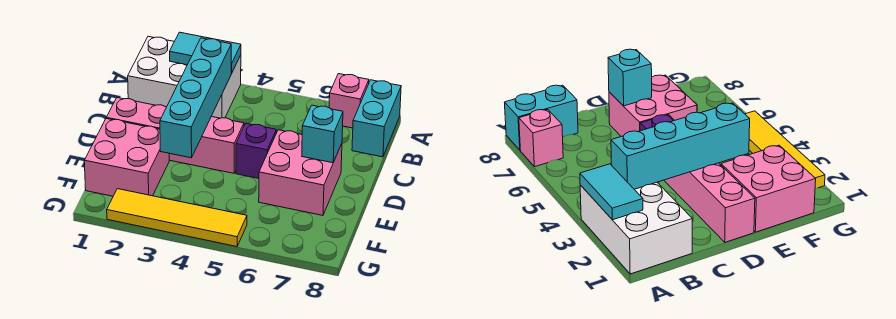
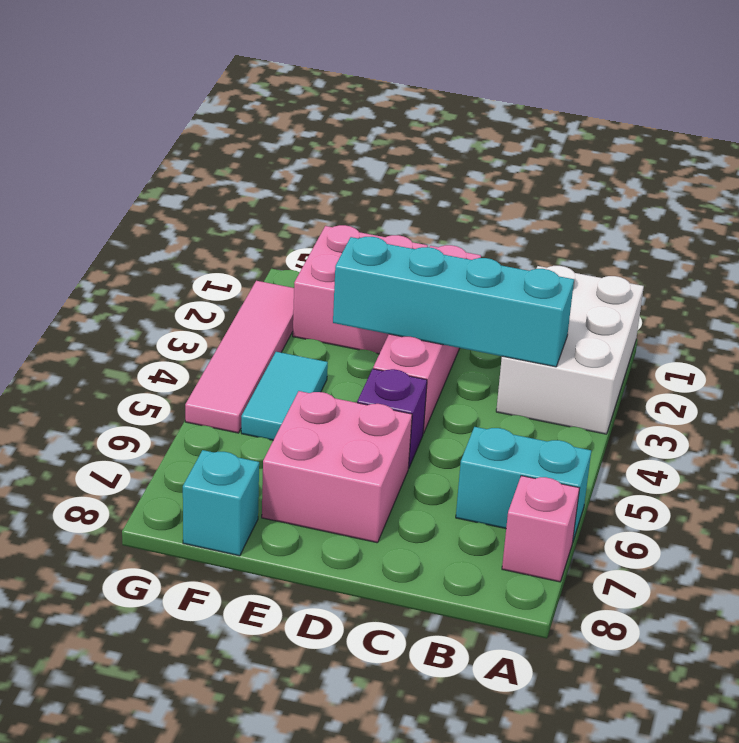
cyan 1x2 tile [170,32,241,73] -> cyan 1x2 tile moved to [241,352,328,440]
cyan 1x2 brick [352,80,401,157] -> cyan 1x2 brick moved to [456,427,591,540]
cyan 1x1 brick [302,105,343,163] -> cyan 1x1 brick moved to [183,450,259,556]
yellow 1x4 tile [107,189,247,247] -> pink 1x4 tile [185,281,294,433]

